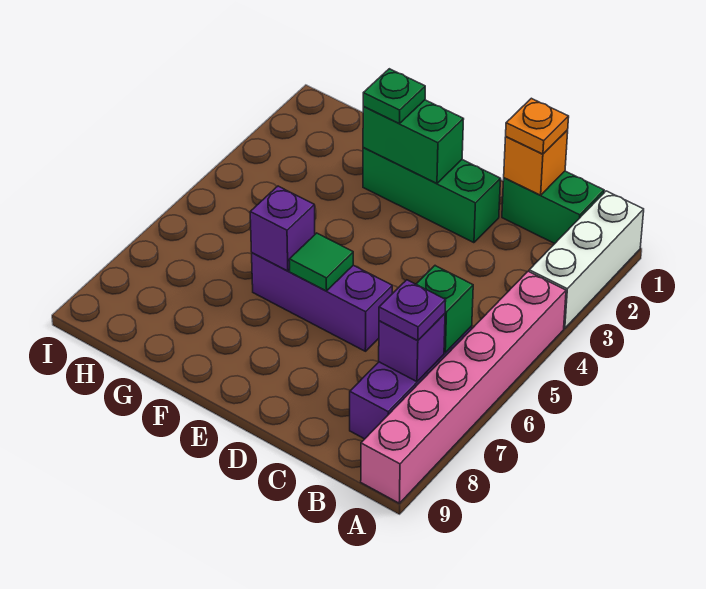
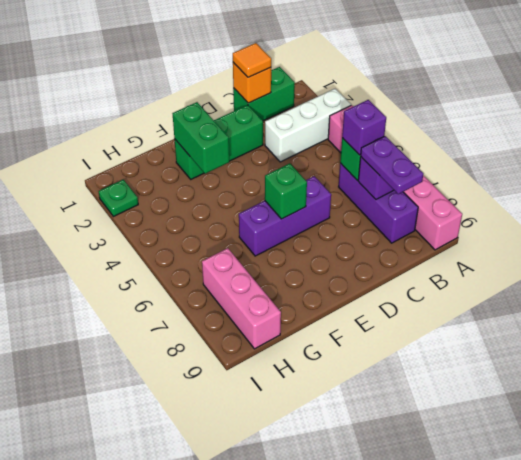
white 1x3 brick [529,191,644,328] -> white 1x3 brick turned to [265,89,351,162]
purple 1x1 plate [379,280,446,341] -> purple 1x2 plate [361,136,423,194]
orange 1x1 plate [506,98,569,154] -> orange 1x1 tile [233,43,271,77]
green 1x2 brick [363,100,464,183] -> green 1x2 brick turned to [173,102,229,174]
green 1x1 tile [289,233,353,291] -> green 1x1 brick [265,163,307,219]
green 1x1 plate [363,69,425,123] -> green 1x1 plate moved to [99,180,138,217]
purple 1x1 brick [250,186,315,271] -> purple 1x1 brick moved to [342,100,386,155]
none -> pink 1x3 brick [202,248,281,349]

